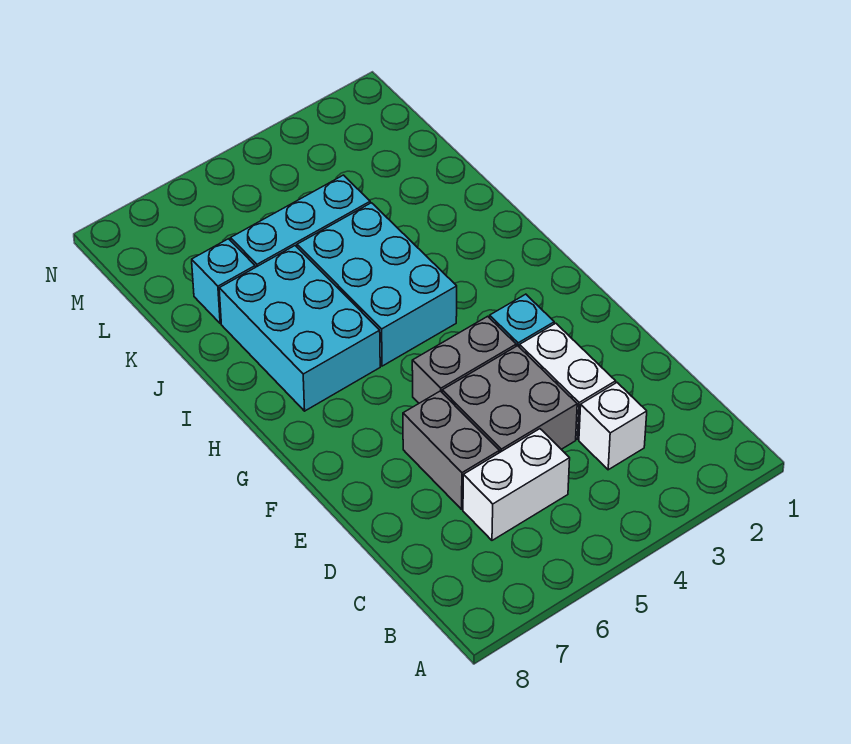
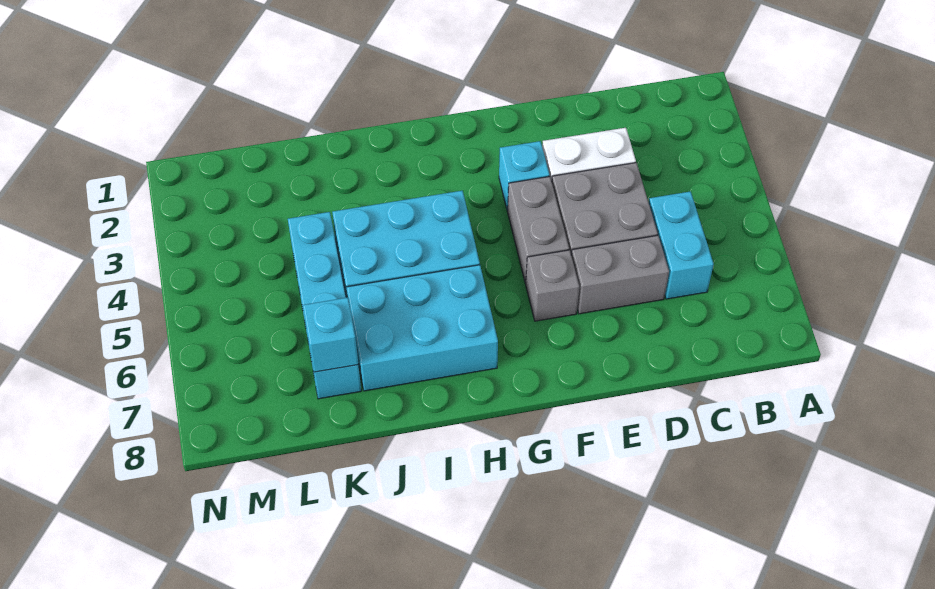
white 1x1 brick [579,383,647,470] -> none
white 1x2 brick [463,429,570,540] -> cyan 1x2 brick [649,191,714,299]
none -> grey 1x1 brick [525,250,579,321]
none -> cyan 1x1 brick [303,297,358,372]

